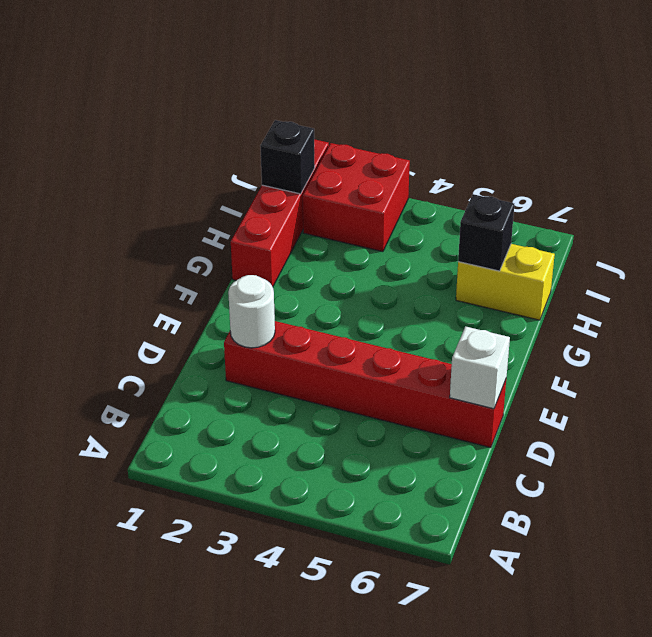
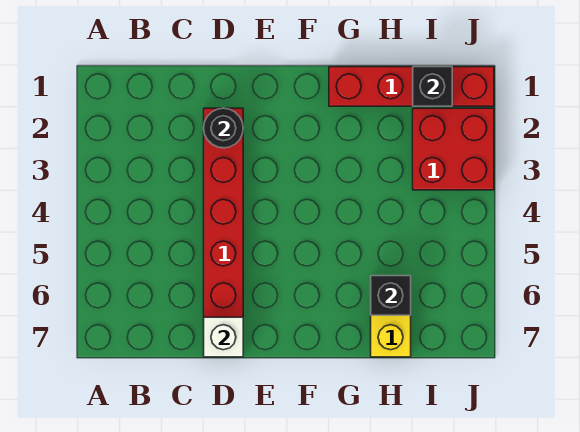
white 1x1 round brick [228,275,275,348] -> black 1x1 round brick [204,108,243,148]

